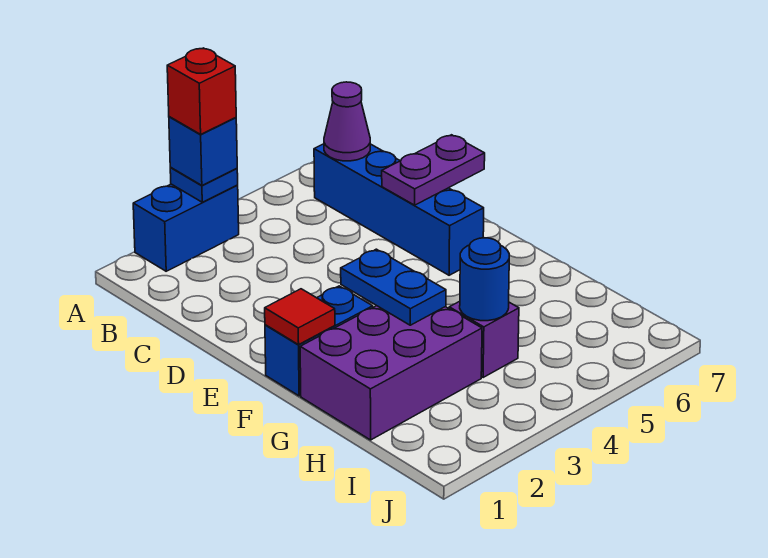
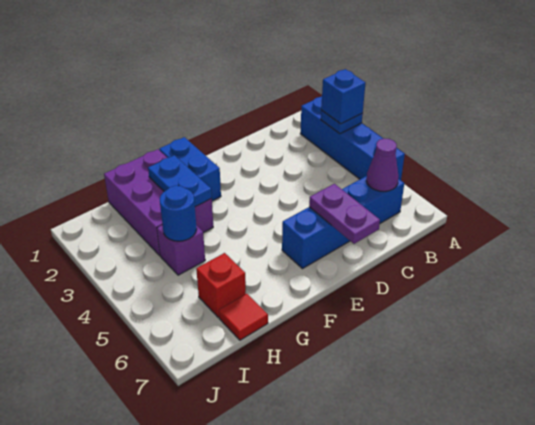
blue 1x2 brick [133,184,239,271] -> blue 1x4 brick [300,96,405,180]
red 1x1 brick [167,48,236,134] -> red 1x1 brick moved to [196,253,246,317]
red 1x1 tile [265,289,335,345] -> red 1x1 tile moved to [219,294,268,340]
blue 1x2 plate [341,249,446,325] -> blue 1x2 plate turned to [148,155,212,207]

